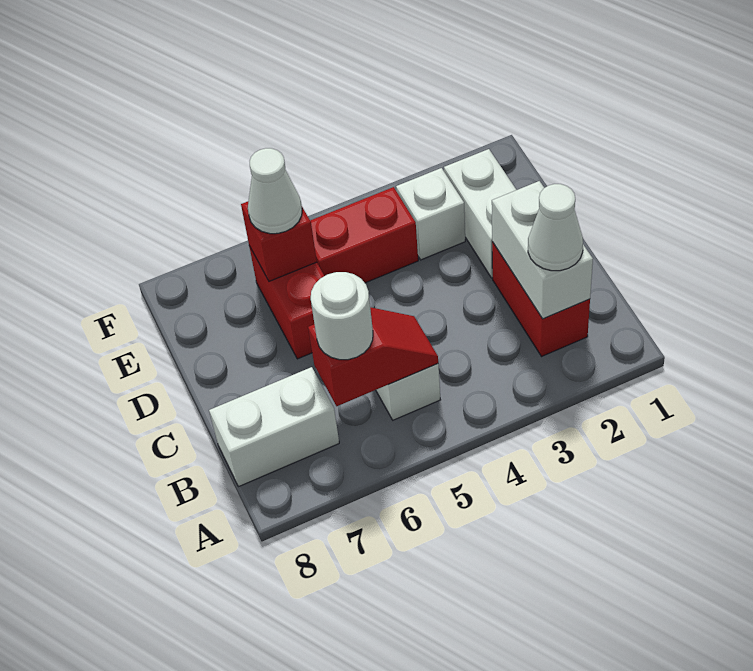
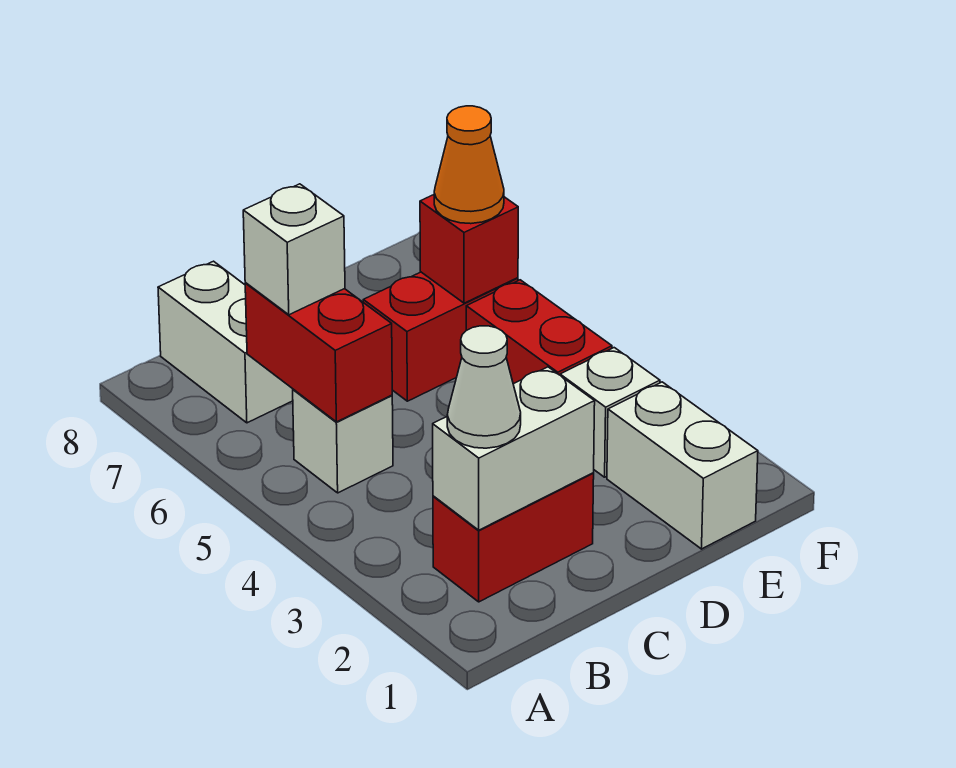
red 1x2 slope [308,307,438,406] -> red 1x2 brick [245,283,392,422]
white 1x1 round brick [311,272,373,360] -> white 1x1 brick [243,184,345,315]
white 1x2 brick [444,149,516,278] -> white 1x2 brick turned to [607,382,758,549]
white 1x1 cone [248,148,302,234] -> orange 1x1 cone [434,106,504,224]

